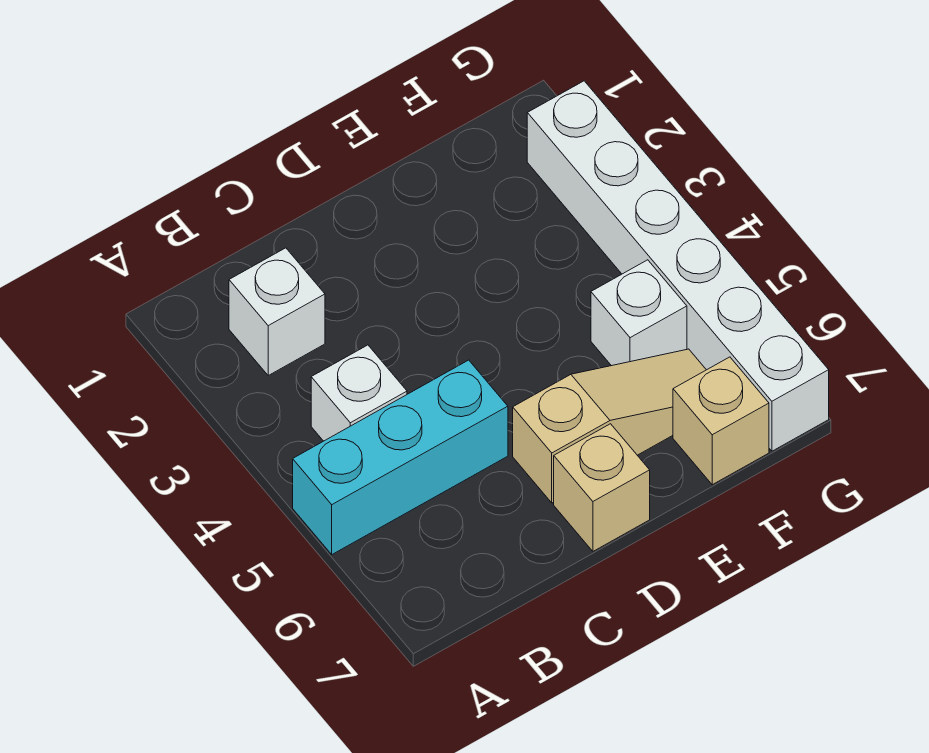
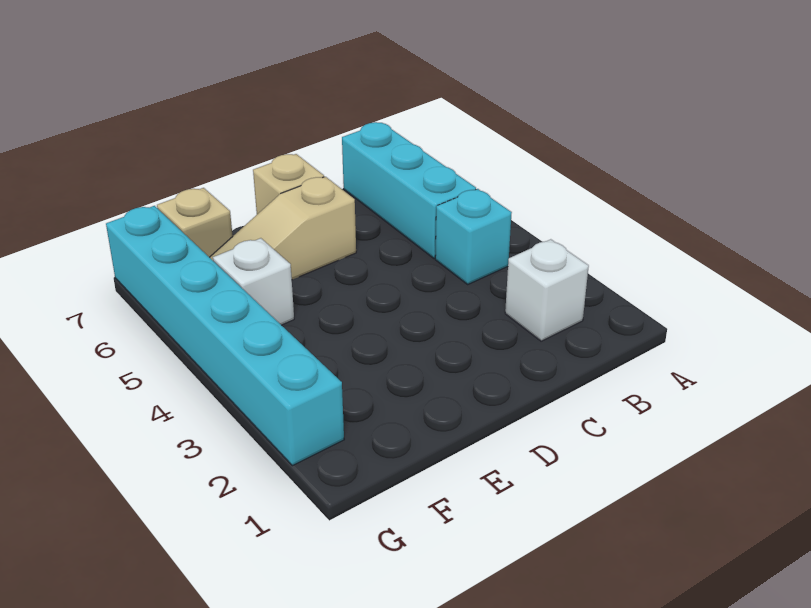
cyan 1x3 brick [293,360,508,554] -> cyan 1x3 brick turned to [342,122,476,258]
white 1x1 brick [311,345,407,441] -> cyan 1x1 brick [435,189,512,284]
white 1x6 brick [527,81,829,451] -> cyan 1x6 brick [106,206,344,466]

